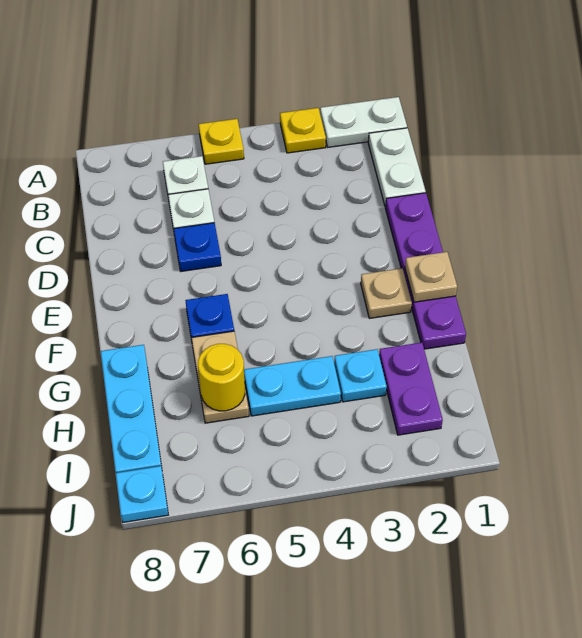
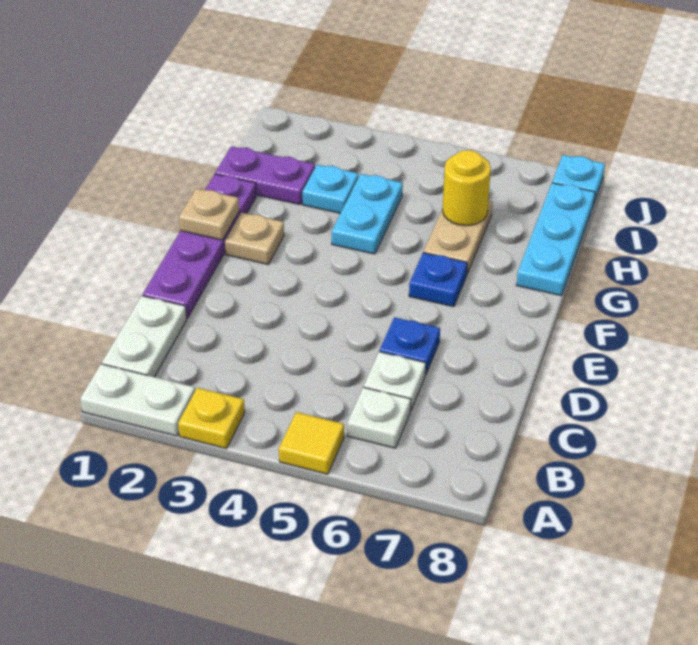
yellow 1x1 plate [199,119,244,164] -> yellow 1x1 tile [279,412,344,474]
purple 1x2 plate [379,342,443,435] -> purple 1x2 plate turned to [215,146,315,205]
cyan 1x2 plate [244,356,341,416] -> cyan 1x2 plate turned to [332,174,403,254]

